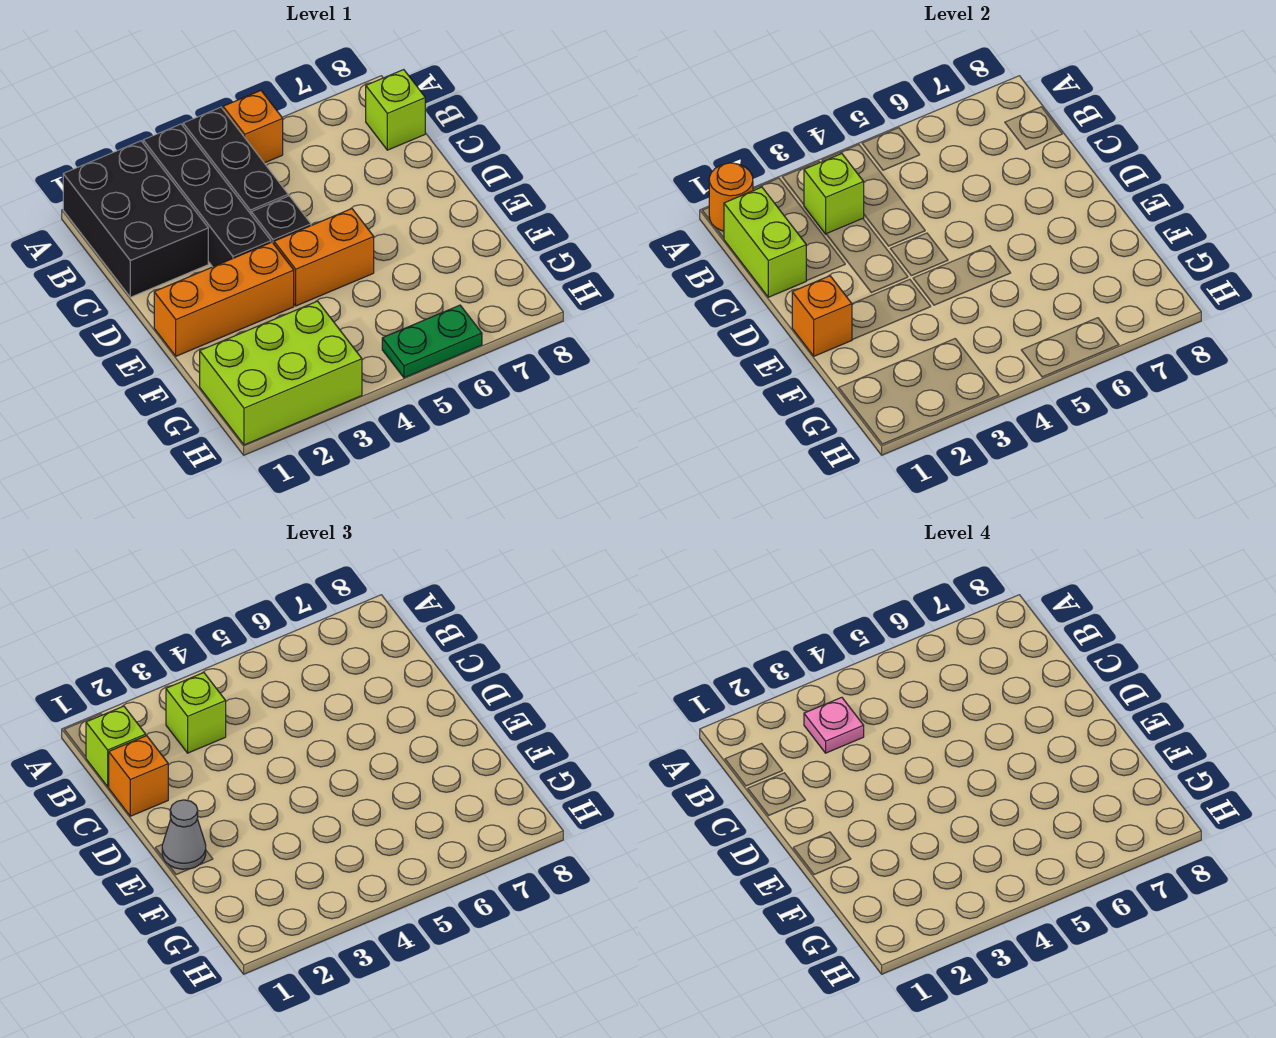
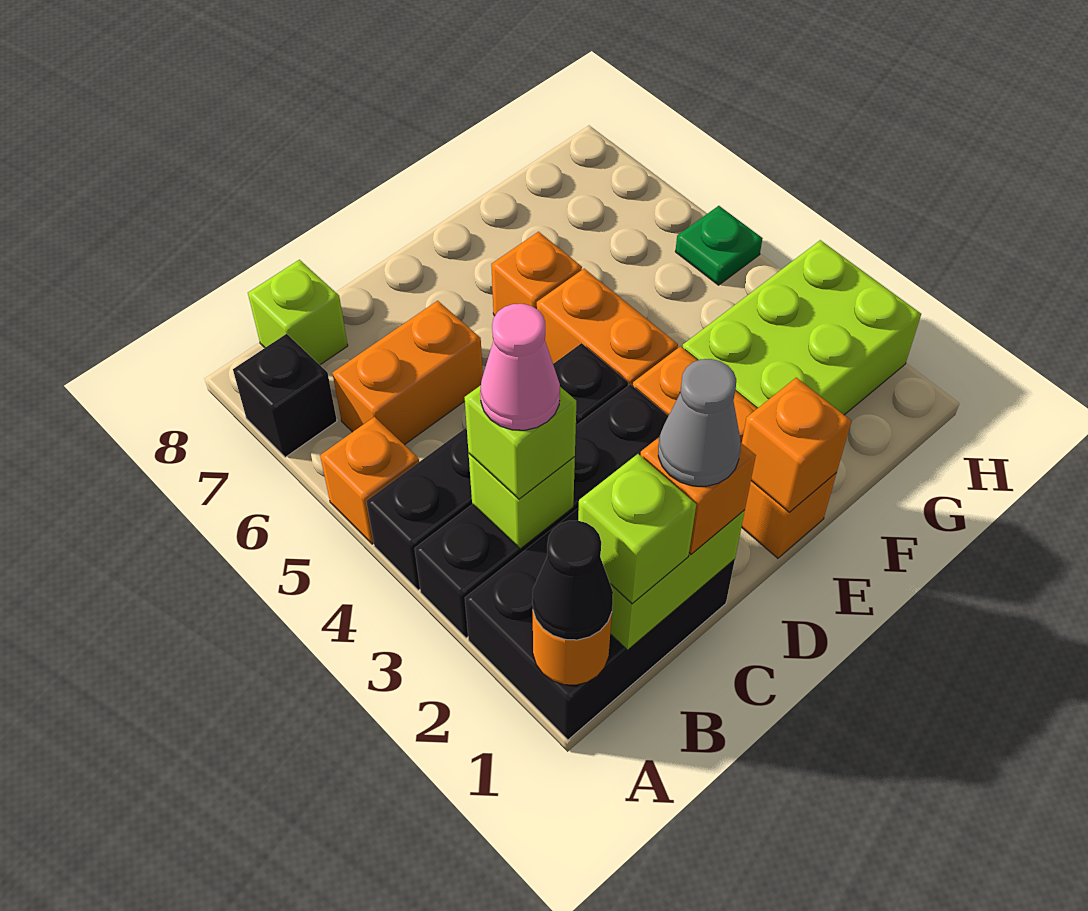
none -> black 1x1 cone [532,520,613,640]
none -> black 1x1 brick [233,334,337,457]
pink 1x1 plate [804,697,864,753] -> pink 1x1 cone [480,304,560,430]
none -> orange 1x2 brick [332,301,483,445]
grey 1x1 cone [162,800,206,869] -> grey 1x1 cone moved to [658,359,741,486]
none -> orange 1x1 brick [491,232,582,316]
lime 2x3 brick [200,301,362,445] -> lime 2x3 brick turned to [682,240,921,415]
green 1x2 plate [382,305,482,378] -> green 1x1 plate [675,206,763,285]

